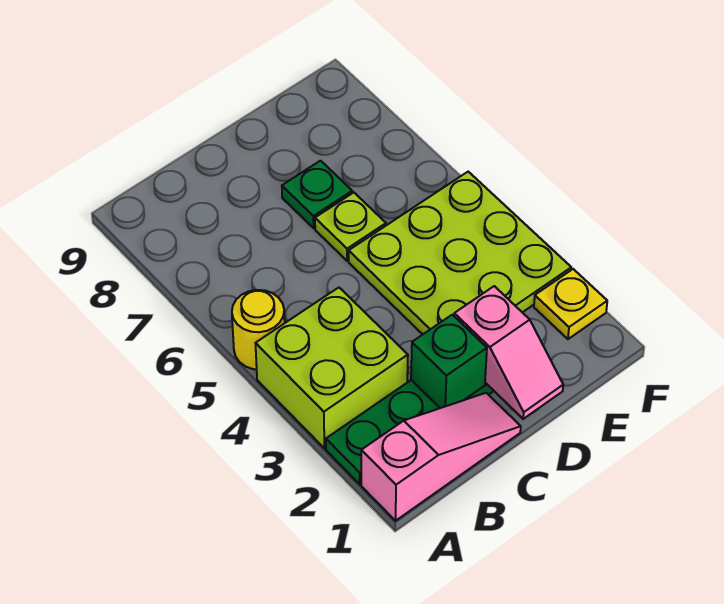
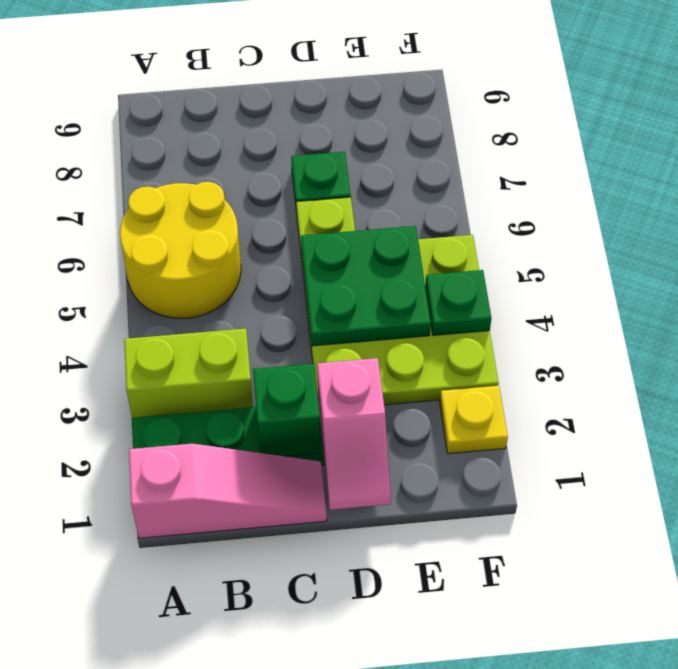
lime 2x2 brick [256,288,408,448] -> lime 1x2 brick [124,328,253,418]
yellow 1x1 round brick [232,290,285,369] -> yellow 2x2 round brick [120,182,241,318]
none -> green 2x2 plate [301,226,431,346]
none -> green 1x1 plate [425,270,491,335]

